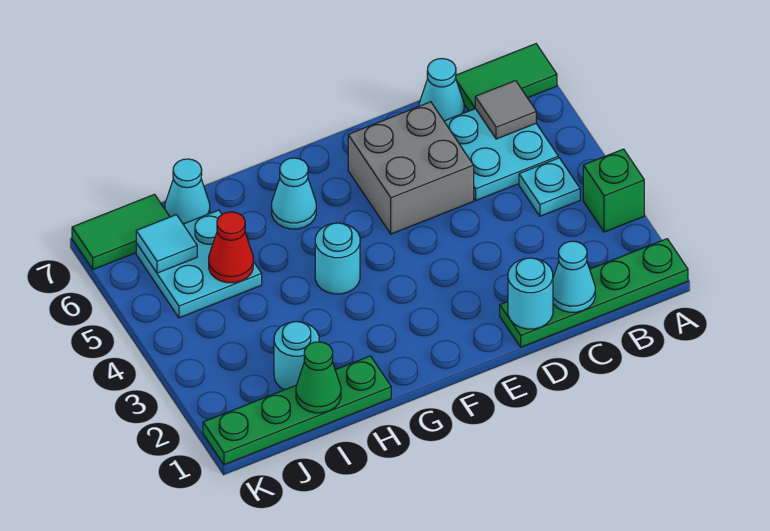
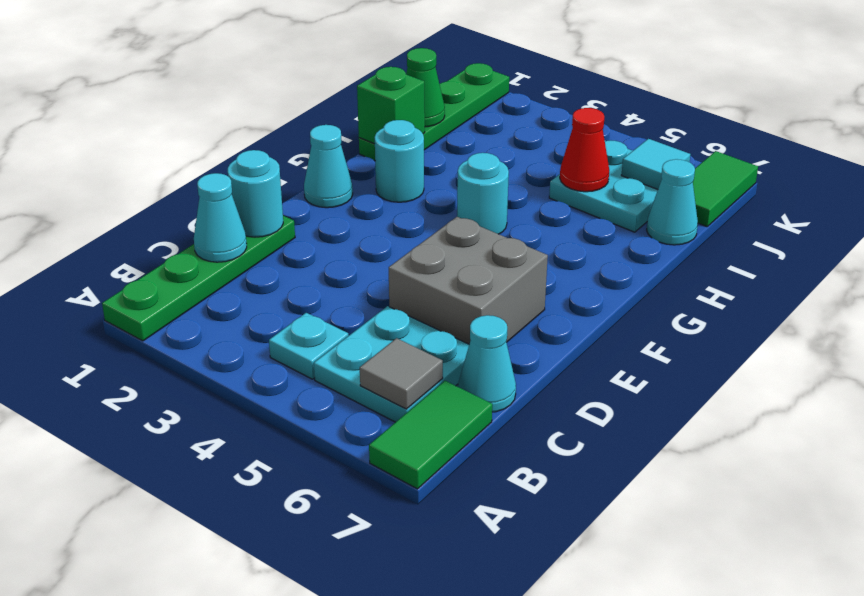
green 1x1 brick [583,149,644,232] -> green 1x1 brick moved to [357,67,425,144]
cyan 1x1 cone [272,158,316,229] -> cyan 1x1 cone moved to [304,125,353,208]
cyan 1x1 round brick [274,322,319,390] -> cyan 1x1 round brick moved to [375,120,424,202]

